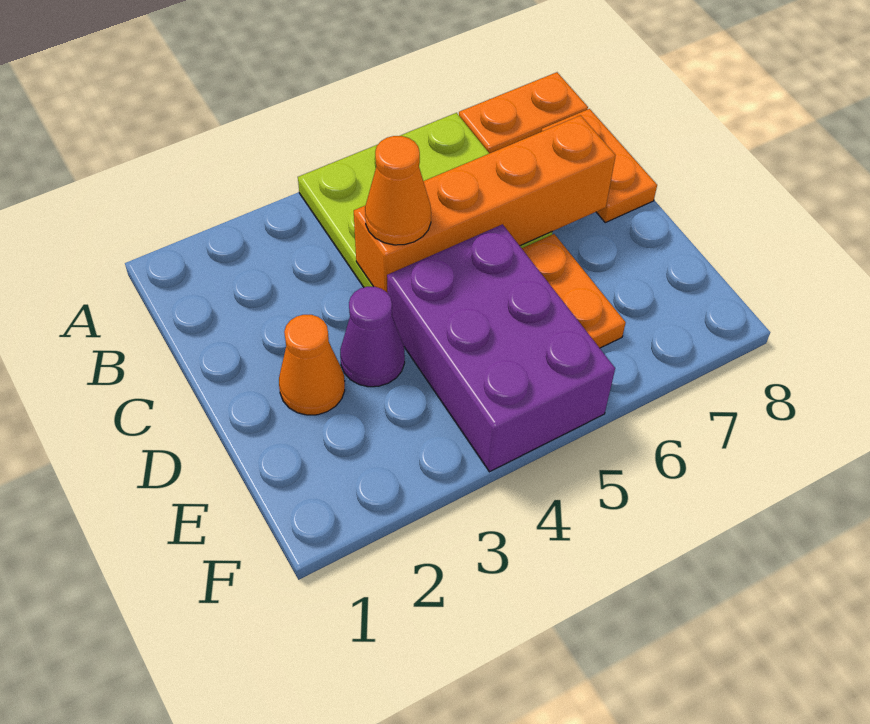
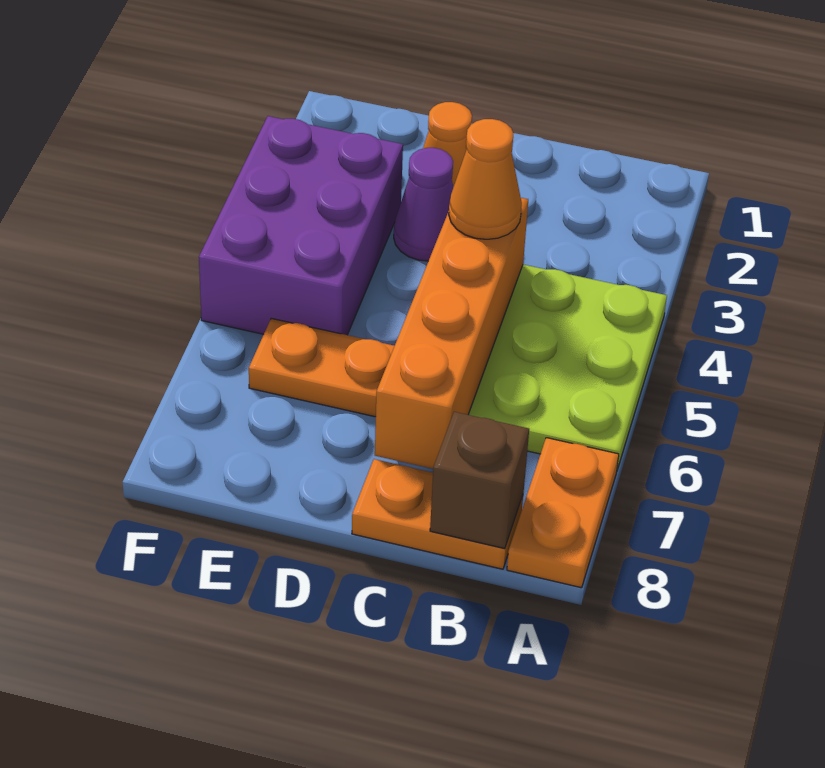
none -> brown 1x1 brick [430,412,529,549]
purple 2x3 brick [387,224,615,472] -> purple 2x3 brick turned to [199,116,403,335]

